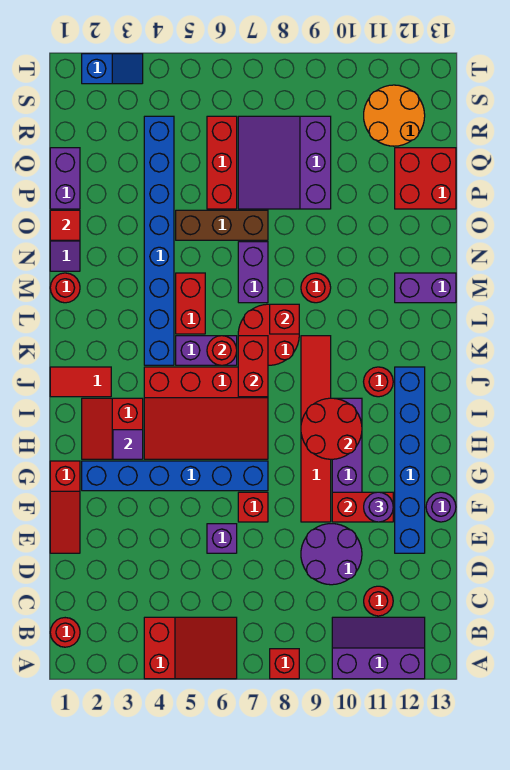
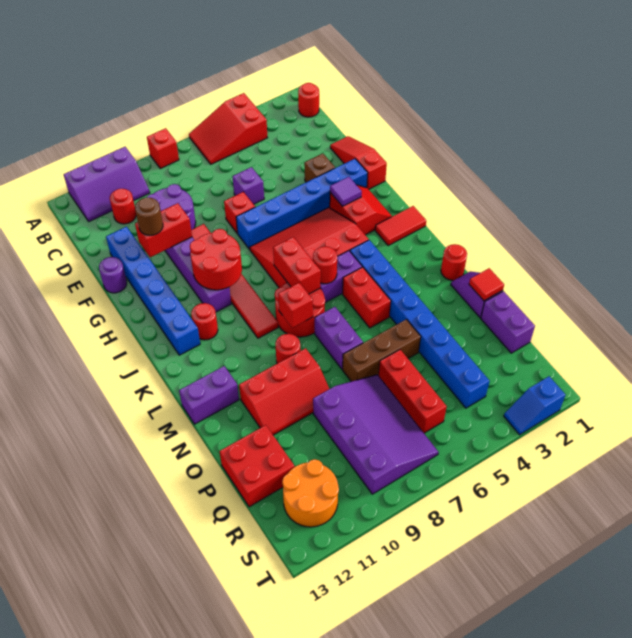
none -> brown 1x1 brick [304,154,335,182]
purple 1x1 round brick [364,492,393,522] -> brown 1x1 round brick [135,197,163,235]
none -> red 2x3 slope [239,348,329,435]
purple 3x3 slope [238,116,331,209] -> purple 3x4 slope [313,375,438,494]

